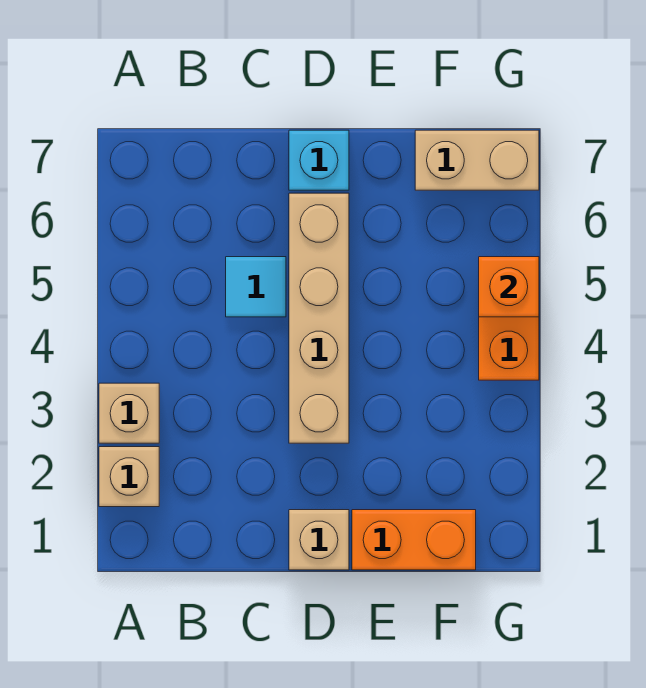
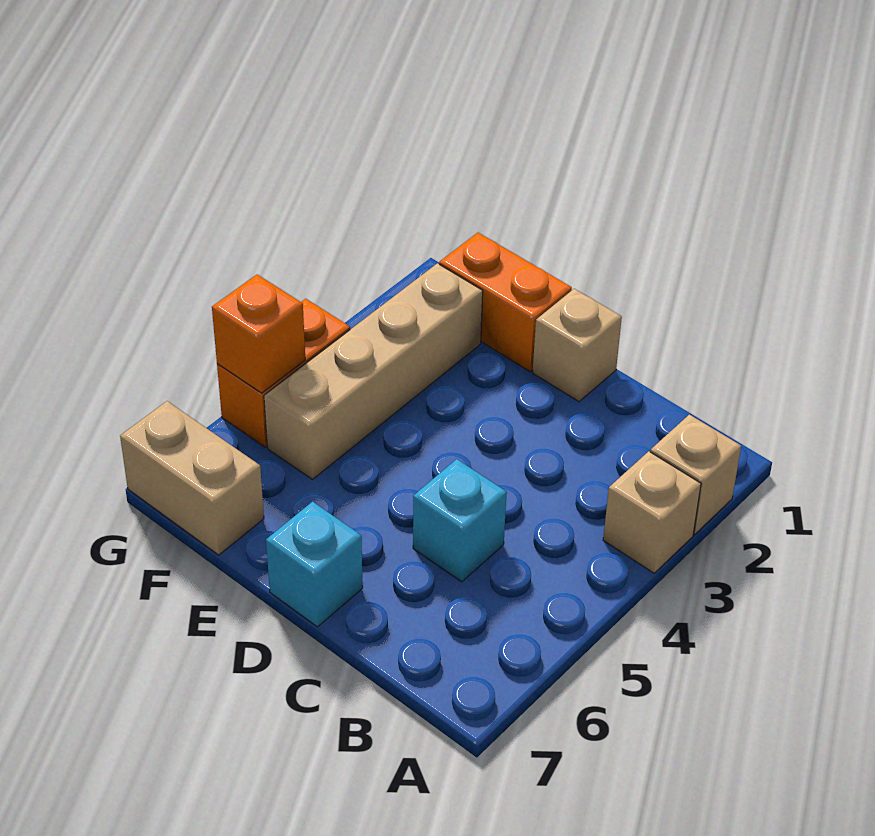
cyan 1x1 tile [226,257,286,317] -> cyan 1x1 brick [413,459,507,582]
tan 1x4 brick [289,193,349,443] -> tan 1x4 brick moved to [264,263,483,479]

